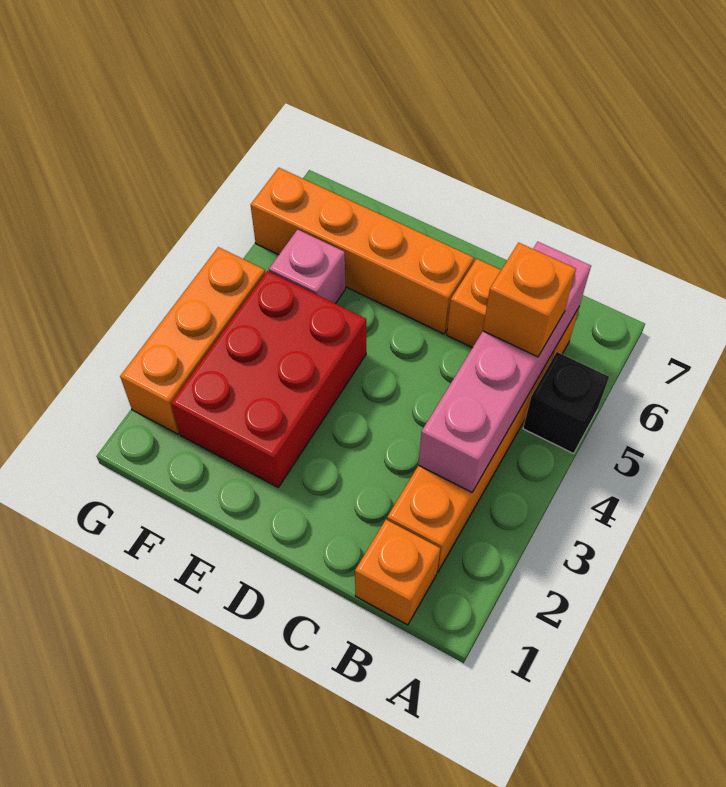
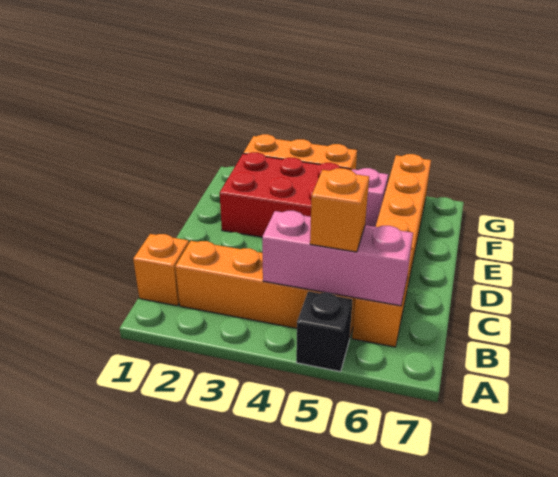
pink 1x4 brick [418,242,591,492] -> pink 1x3 brick [262,211,413,306]

